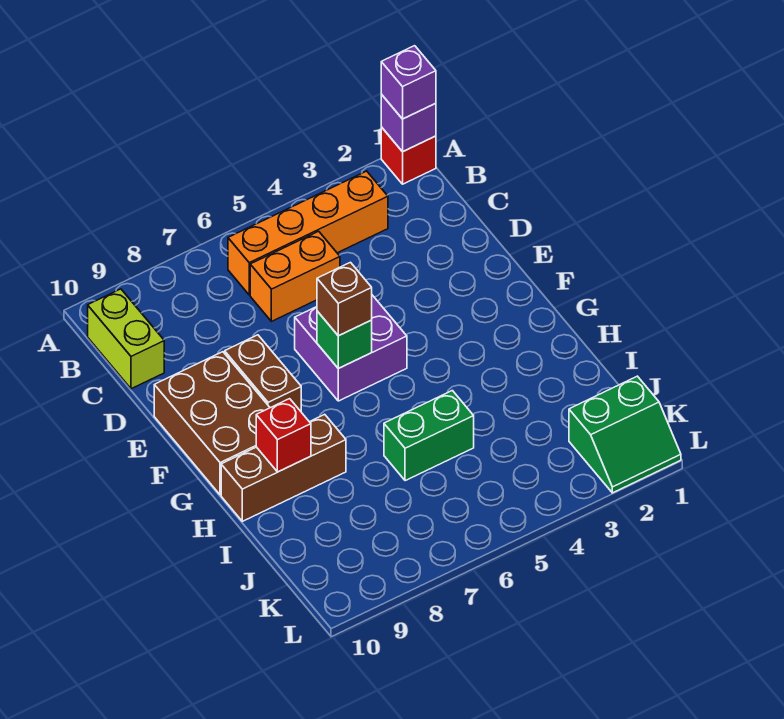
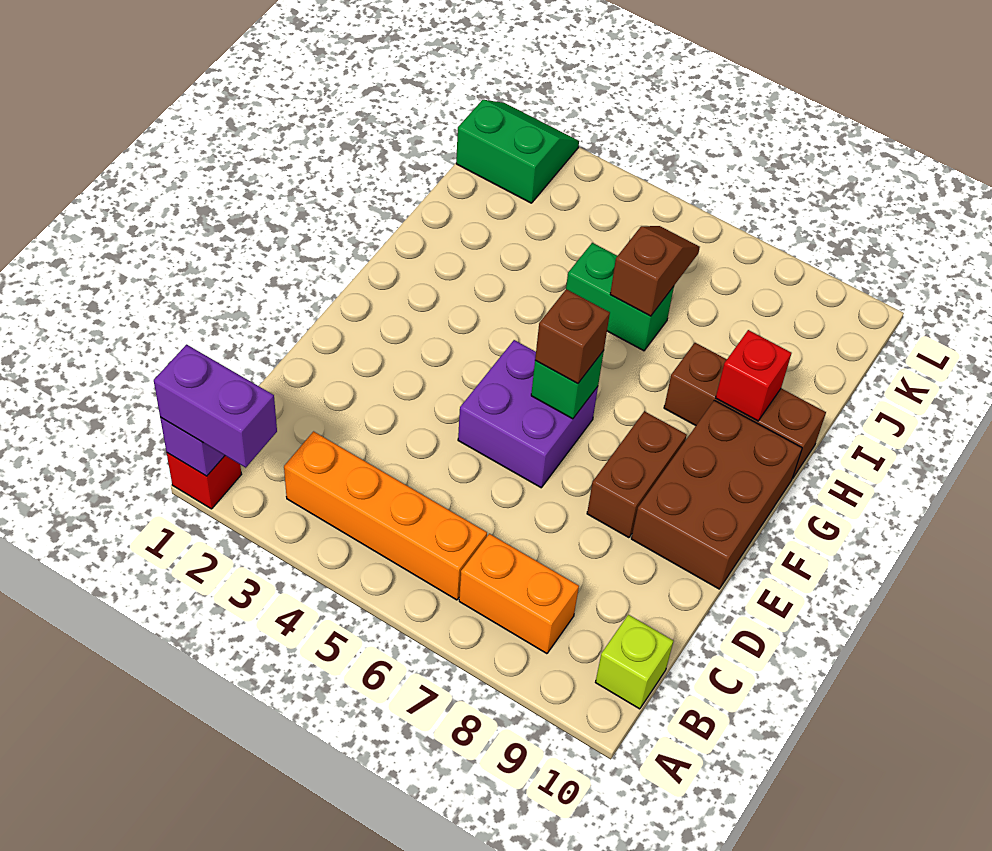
purple 1x1 brick [381,46,436,119] -> purple 1x2 brick [154,345,277,468]
lime 1x2 brick [88,289,164,389] -> lime 1x1 brick [595,615,673,709]
orange 1x2 brick [250,231,340,321] -> orange 1x2 brick moved to [459,534,579,654]
none -> brown 1x2 slope [610,226,700,316]

